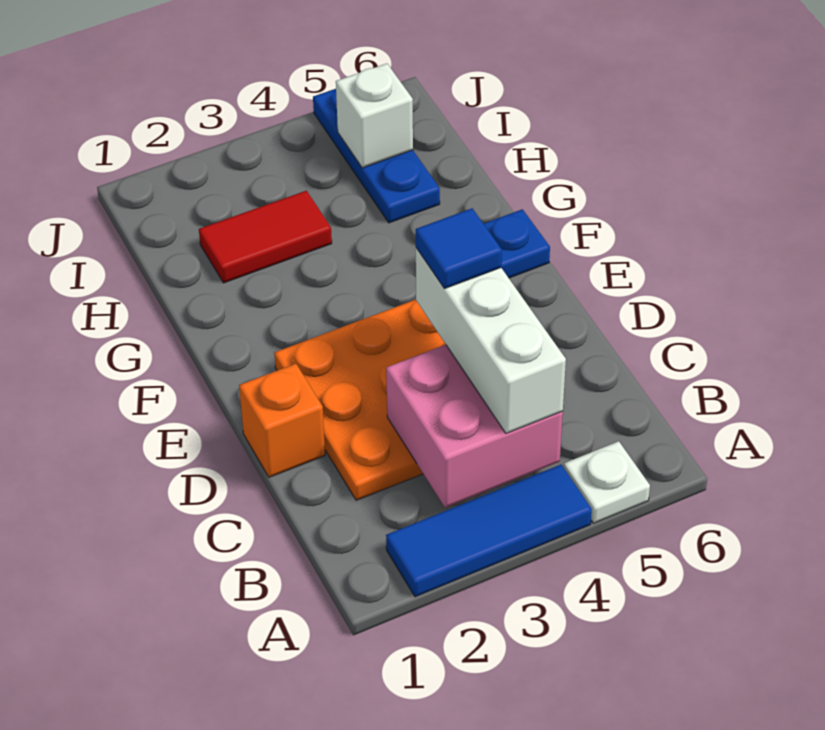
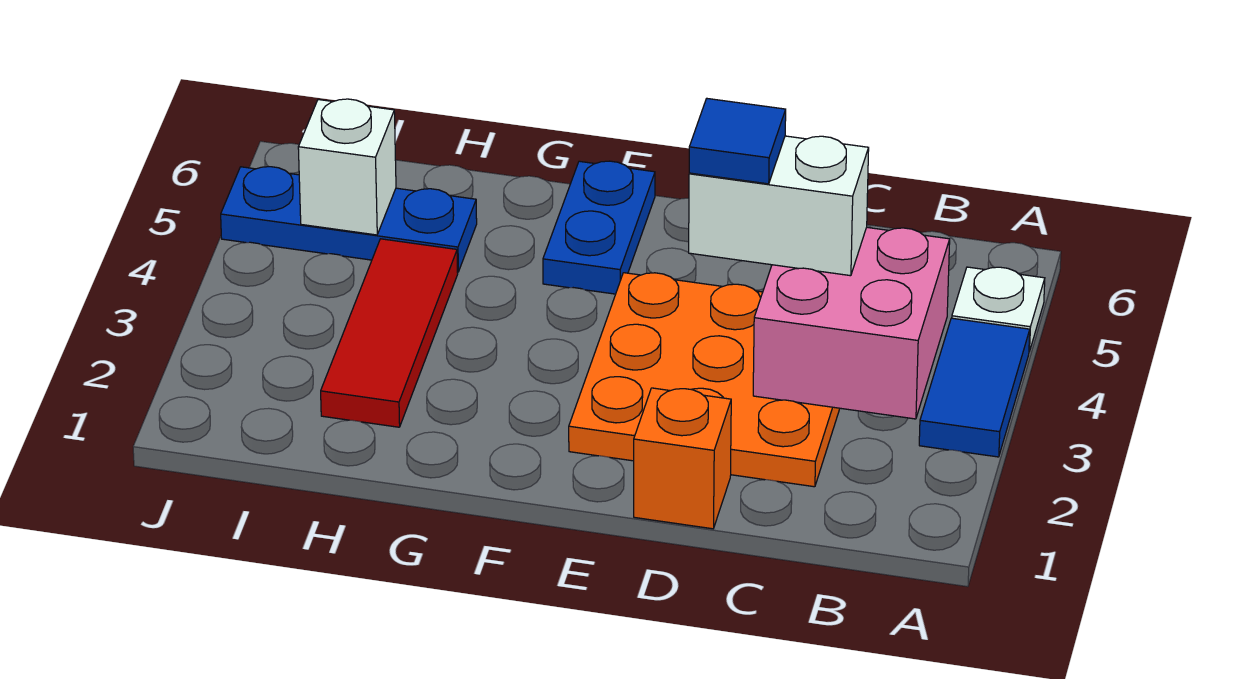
blue 1x3 tile [386,465,592,597] -> blue 1x2 tile [919,318,1030,457]
white 1x3 brick [416,248,566,433] -> white 1x2 brick [689,136,869,276]
red 1x2 tile [199,191,332,283] -> red 1x3 tile [321,239,458,427]

